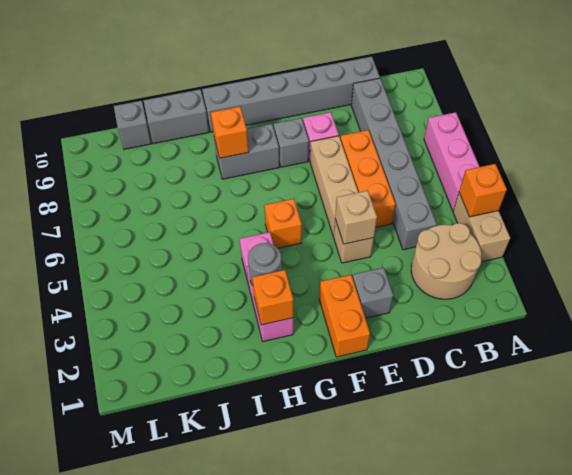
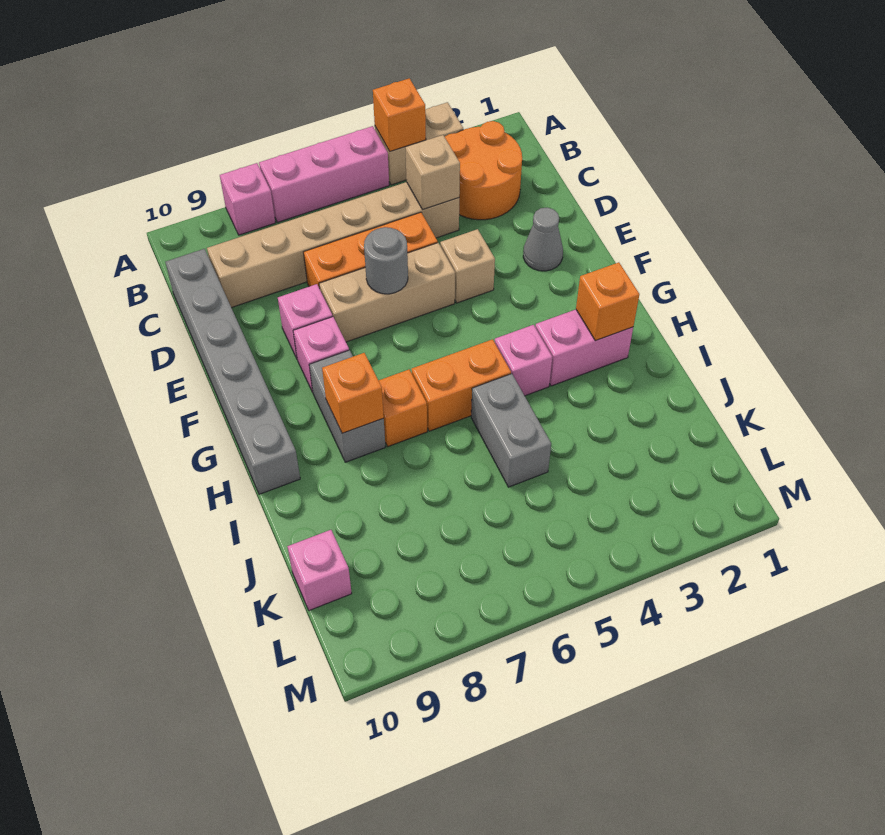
none -> pink 1x1 brick [220,163,276,235]
tan 2x2 round brick [411,223,481,299] -> orange 2x2 round brick [445,121,522,220]
grey 1x6 brick [351,78,437,250] -> tan 1x6 brick [207,182,459,308]
grey 1x1 brick [352,267,393,318] -> grey 1x1 cone [523,208,563,271]
tan 1x1 brick [335,190,377,244] -> tan 1x1 brick moved to [406,135,460,210]
orange 1x2 brick [319,275,370,357] -> orange 1x2 brick moved to [412,339,511,431]
grey 1x1 brick [274,118,309,167] -> pink 1x1 brick [293,317,349,392]
orange 1x1 brick [264,199,302,248] -> orange 1x1 brick moved to [379,369,427,446]
grey 1x1 round brick [248,243,282,285] -> grey 1x1 round brick moved to [364,227,408,294]
grey 1x2 brick [143,89,209,144] -> grey 1x2 brick moved to [471,374,551,487]
grey 1x1 brick [114,101,151,149] -> pink 1x1 brick [287,530,352,610]

